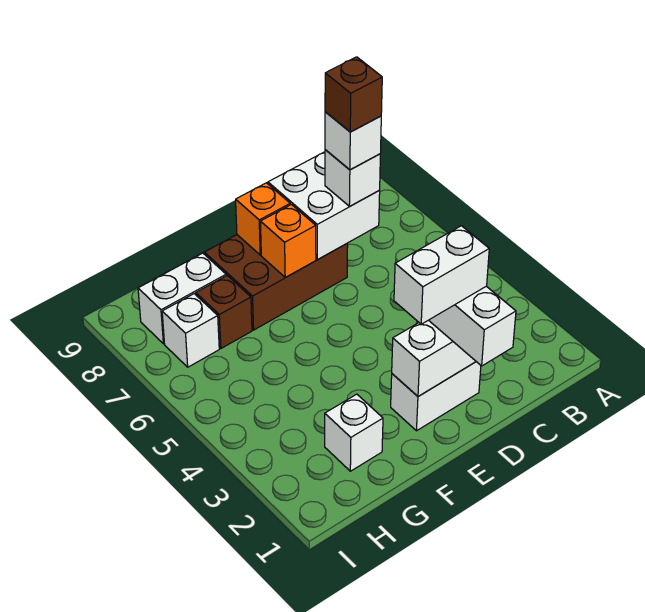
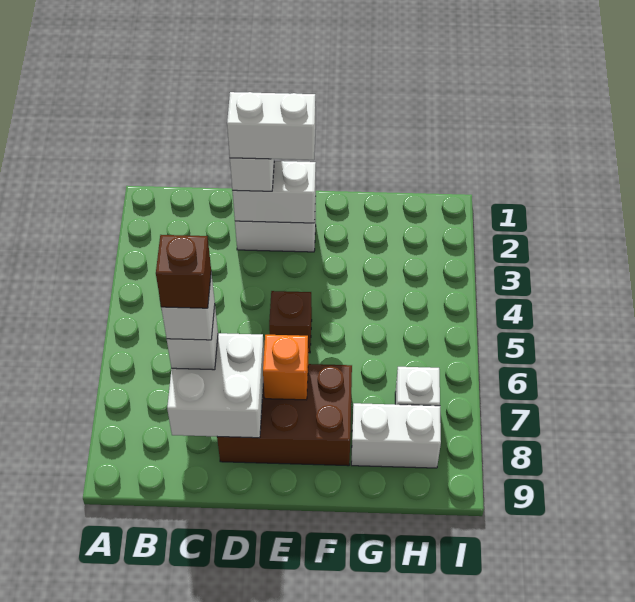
orange 1x1 brick [236,183,290,255] -> none
white 1x1 brick [325,394,383,471] -> none
brown 1x1 brick [196,276,252,348] -> brown 1x1 brick moved to [269,291,312,353]

